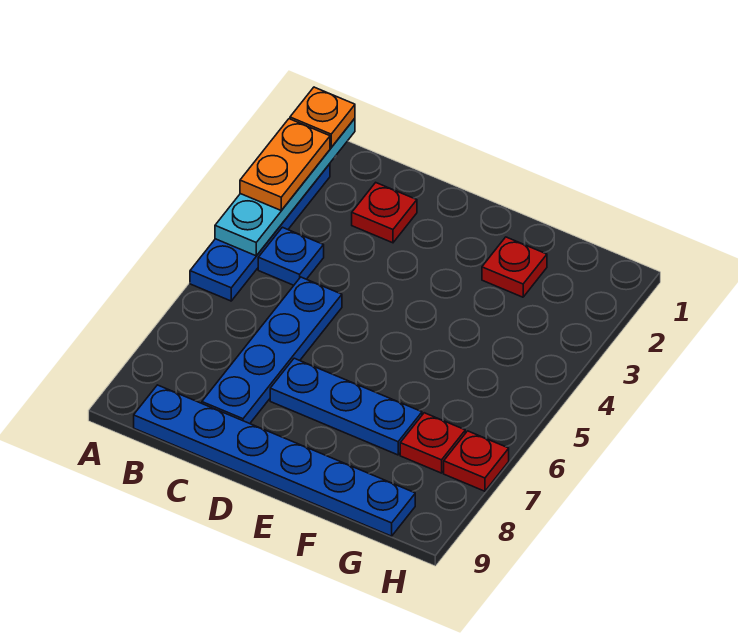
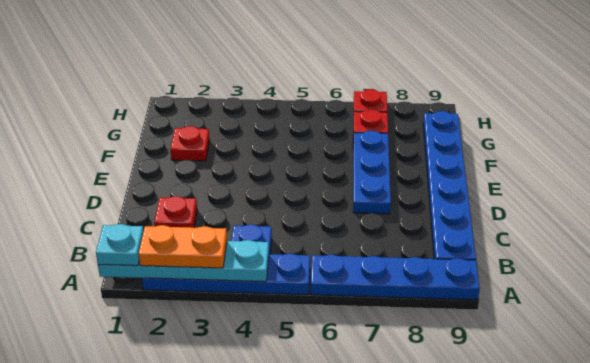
orange 1x1 plate [290,87,355,147] -> cyan 1x1 plate [96,224,144,266]
blue 1x4 plate [202,277,342,424] -> blue 1x4 plate moved to [311,255,480,300]

